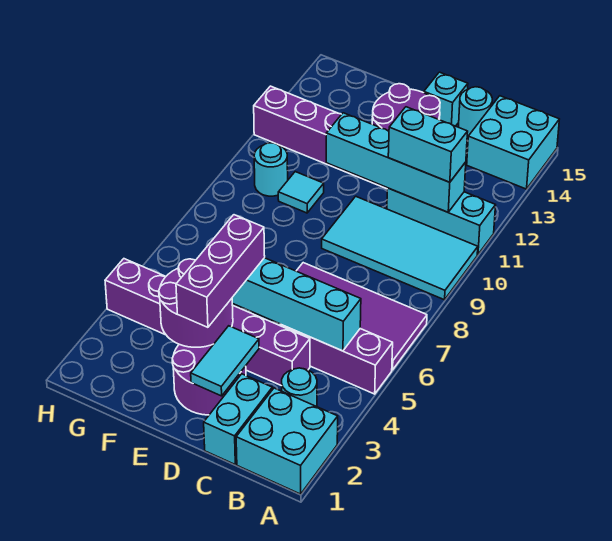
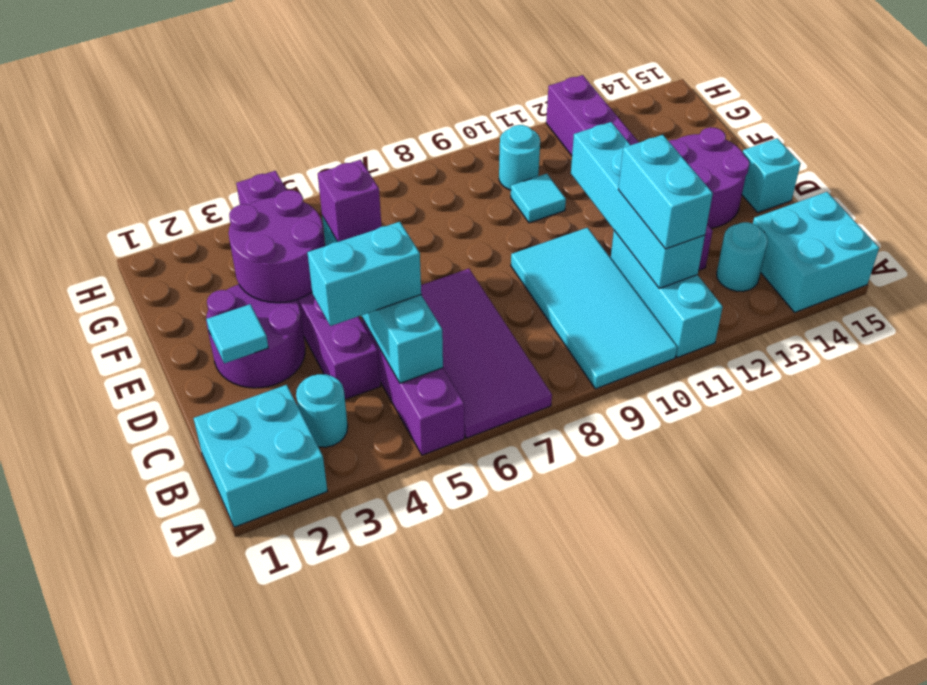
cyan 1x2 brick [204,374,272,464] -> cyan 1x2 brick moved to [307,222,421,326]
cyan 1x1 round brick [459,87,492,138] -> cyan 1x1 round brick moved to [717,222,768,291]
cyan 1x2 tile [191,326,259,396] -> cyan 1x1 tile [206,304,268,363]
purple 1x3 brick [176,215,265,327] -> purple 1x1 brick [318,160,381,242]

